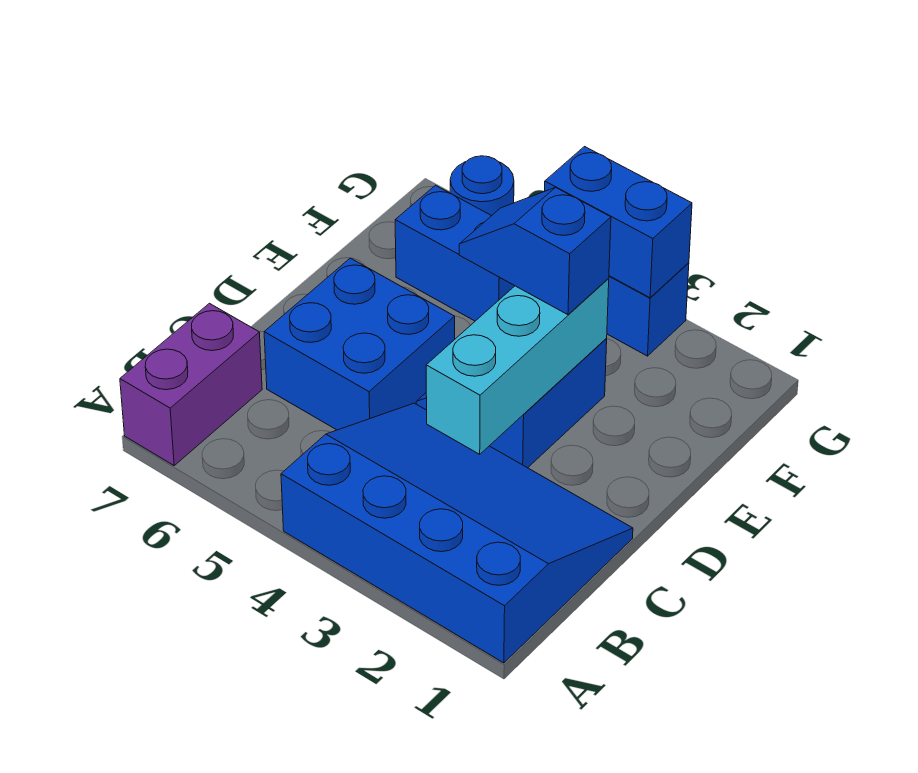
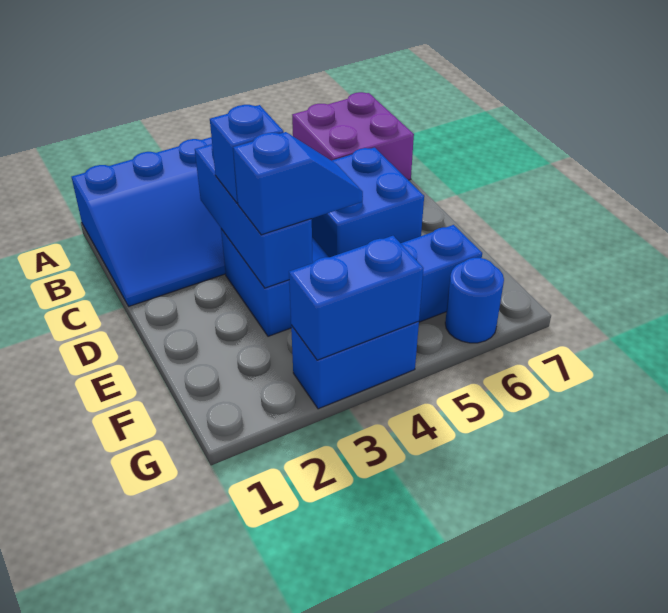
purple 1x2 brick [120,303,262,465] -> purple 2x2 brick [292,92,414,180]
cyan 1x3 brick [426,278,609,454] -> blue 1x3 brick [195,144,313,288]
none -> blue 1x1 brick [210,105,284,203]

